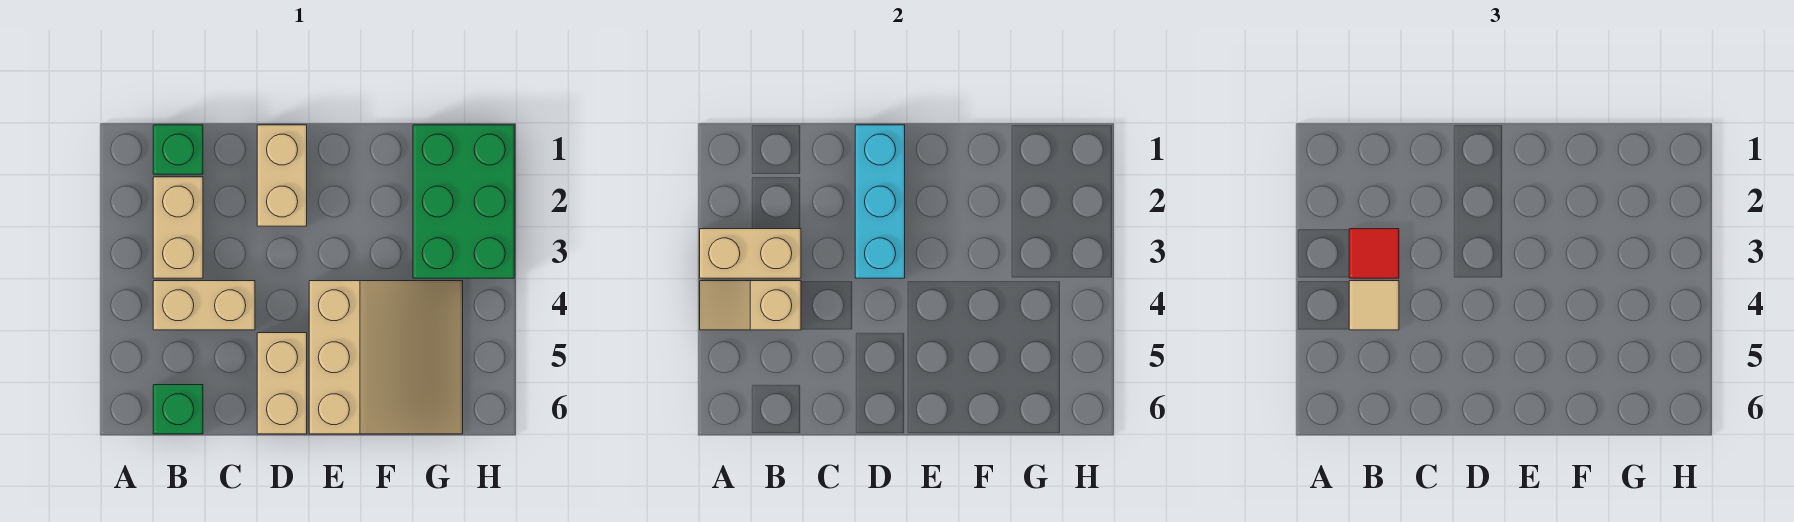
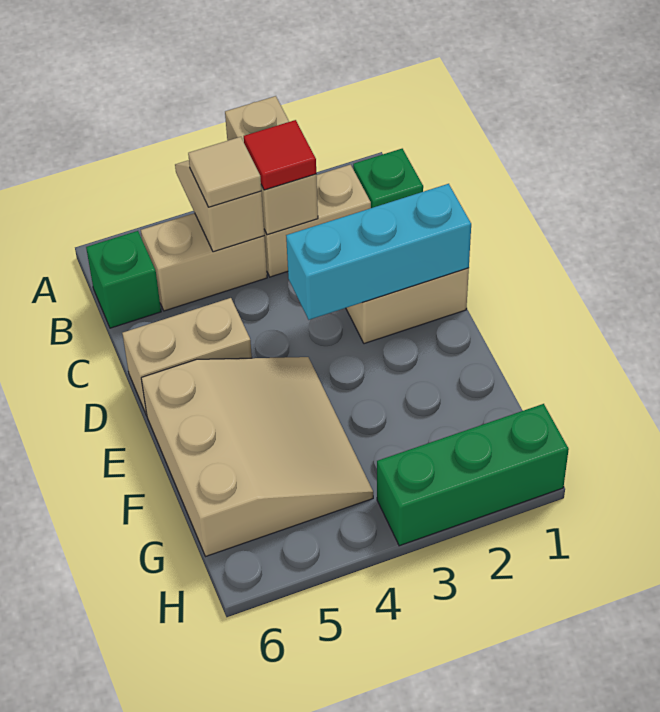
tan 1x2 brick [153,281,255,330] -> tan 1x2 brick turned to [141,213,267,311]
tan 3x3 slope [309,281,463,434] -> tan 3x3 slope turned to [141,357,373,556]
green 2x3 brick [413,125,514,278] -> green 1x3 brick [377,404,569,546]

